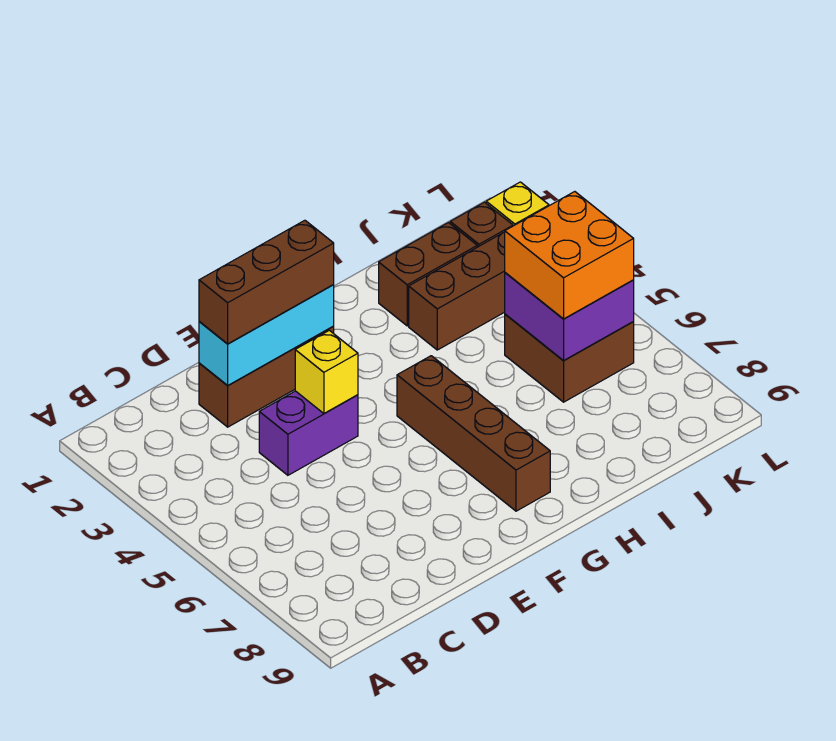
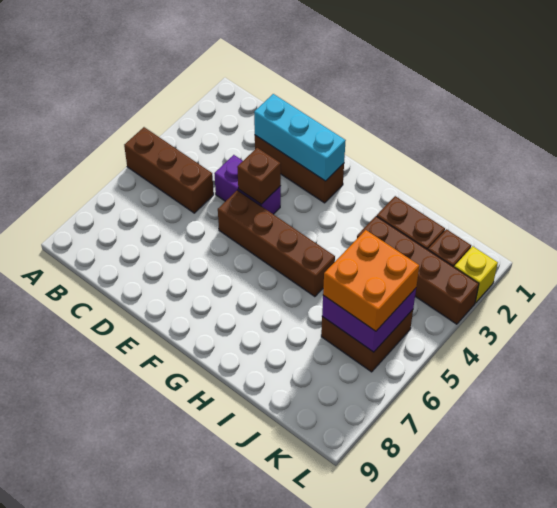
brown 1x3 brick [199,220,334,344] -> brown 1x3 brick moved to [124,127,214,213]
yellow 1x1 brick [295,330,358,414] -> brown 1x1 brick [237,148,281,204]
brown 1x4 brick [397,356,550,511] -> brown 1x4 brick turned to [218,190,335,297]

